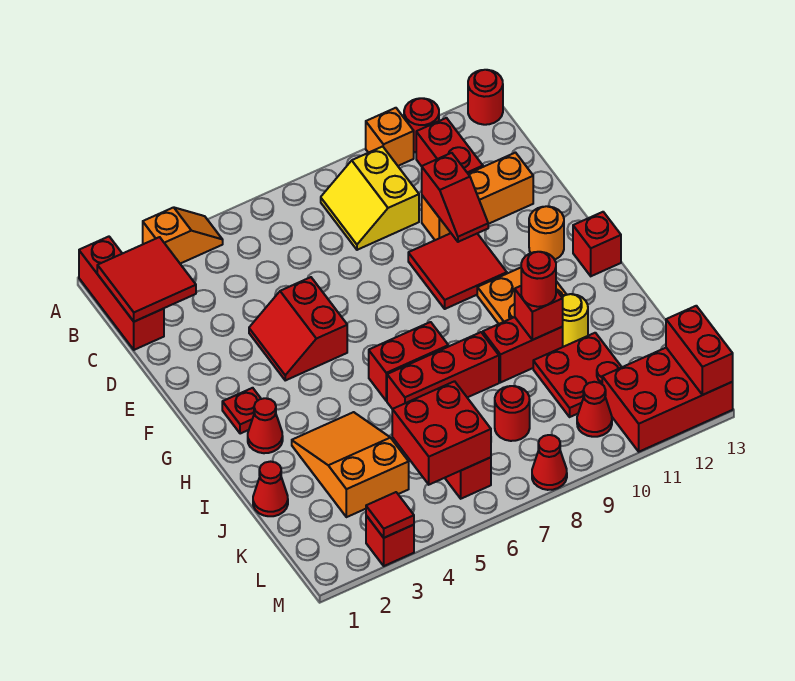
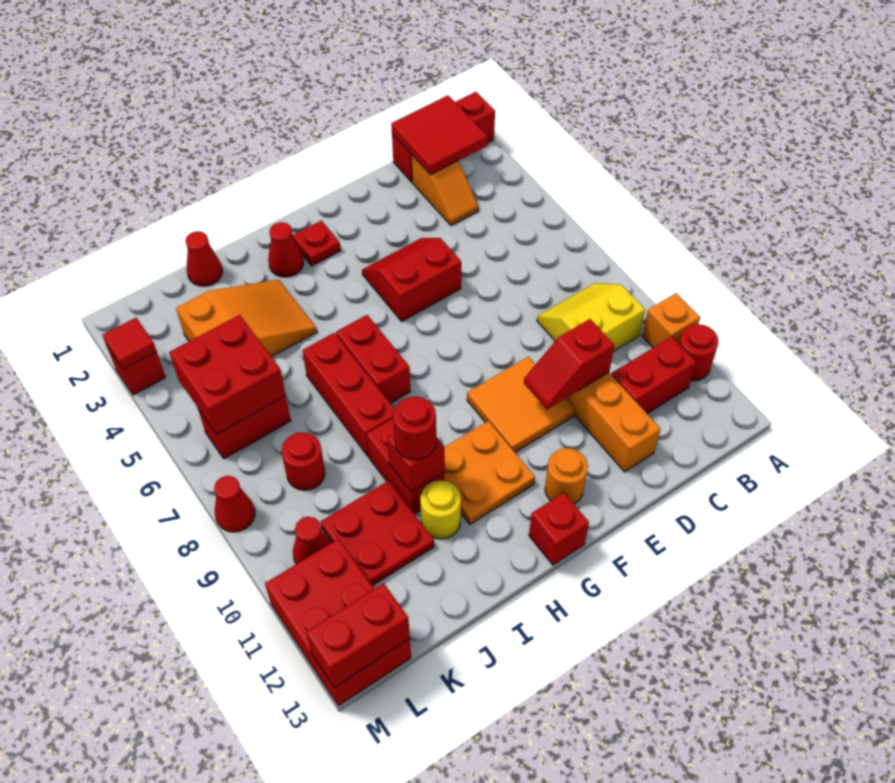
orange 1x2 slope [143,207,223,264] -> orange 1x2 slope moved to [411,155,478,225]
red 1x1 round brick [468,70,503,125] -> none
red 2x2 tile [408,233,507,309] -> orange 2x2 tile [467,357,575,452]

